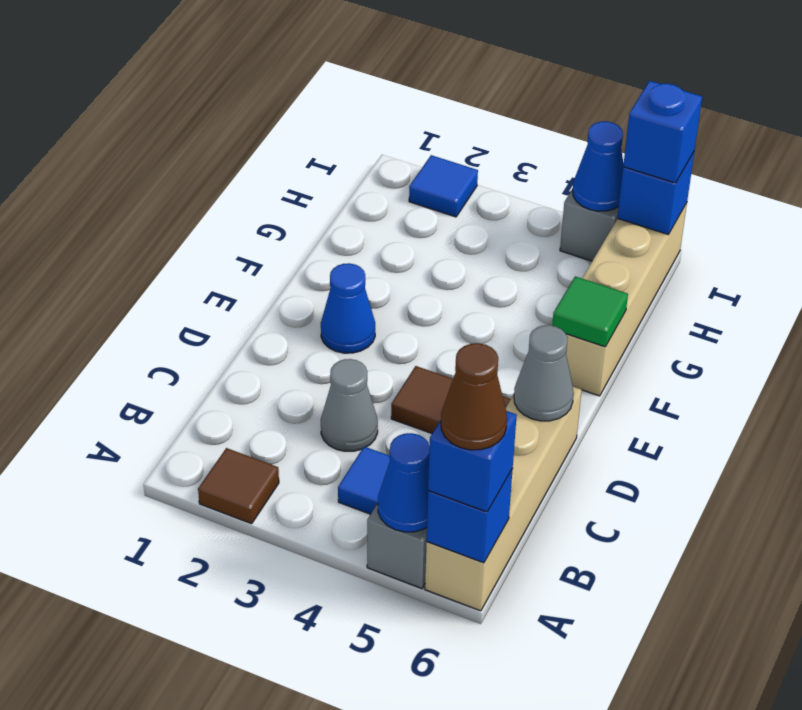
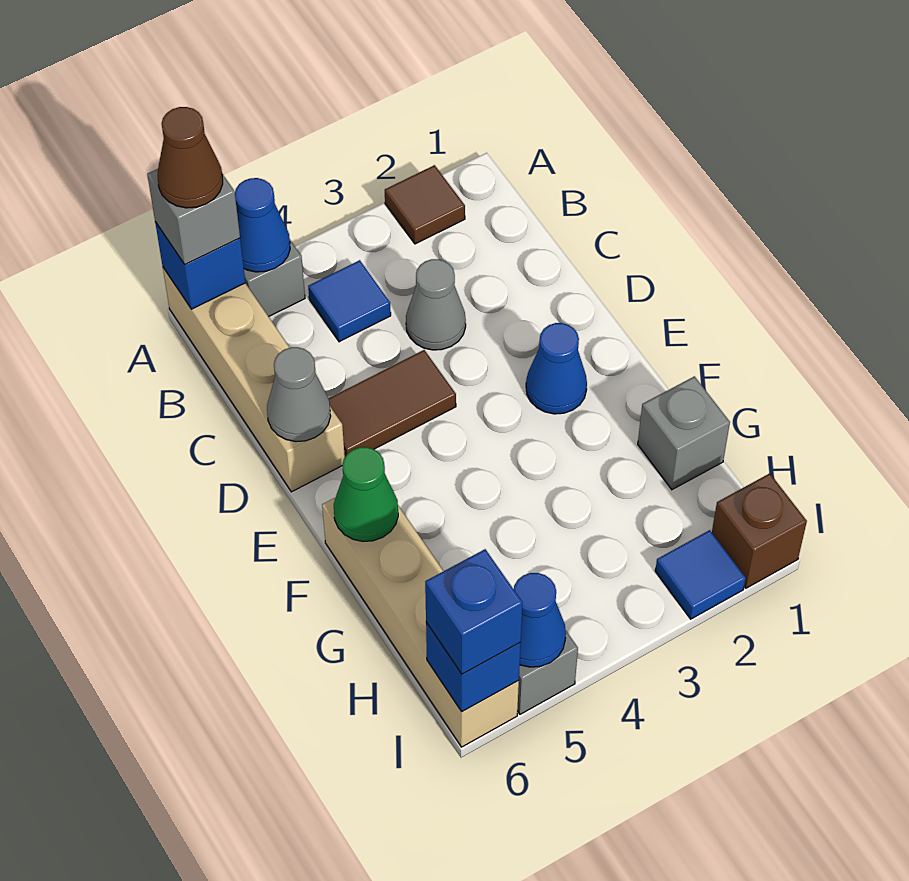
blue 1x1 brick [428,411,517,512] -> grey 1x1 brick [147,169,240,264]
green 1x1 tile [552,276,628,347] -> green 1x1 cone [334,447,398,541]
none -> grey 1x1 brick [638,376,730,490]
none -> brown 1x1 brick [712,473,807,588]

